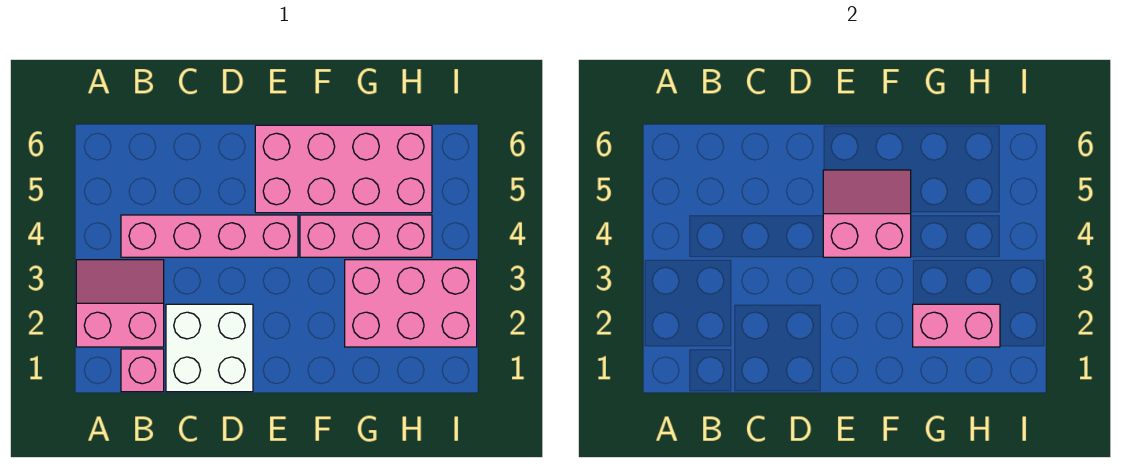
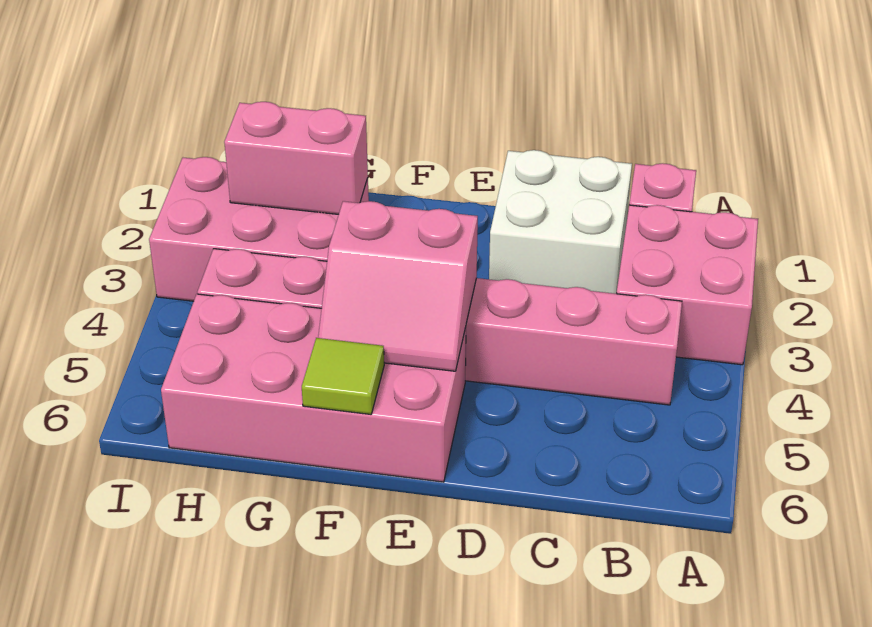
pink 2x2 slope [76,260,164,347] -> pink 2x2 brick [617,205,758,365]
none -> lime 1x1 tile [302,338,384,414]

